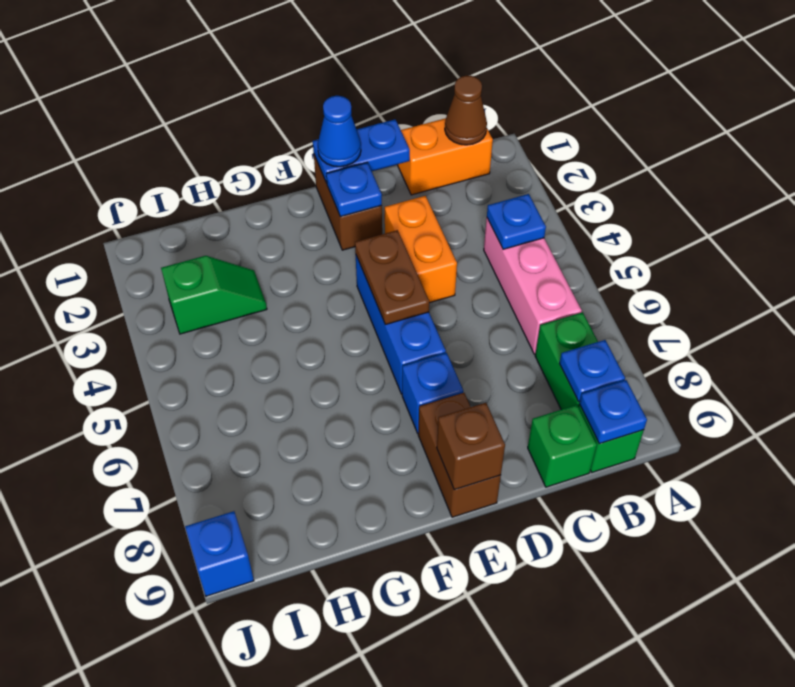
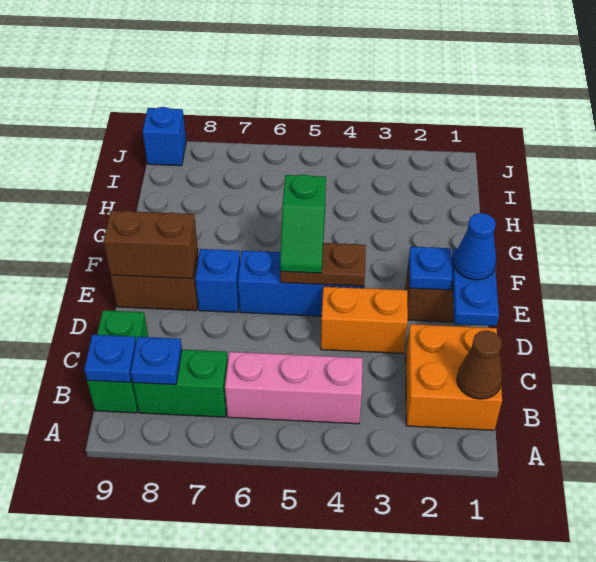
orange 1x2 brick [398,118,493,195] -> orange 2x2 brick [406,324,502,430]
blue 1x1 plate [487,194,546,249] -> none
brown 1x1 brick [437,403,505,490] -> brown 1x2 brick [103,211,198,279]
green 1x2 slope [161,256,267,334] -> green 1x2 slope moved to [280,175,326,273]

